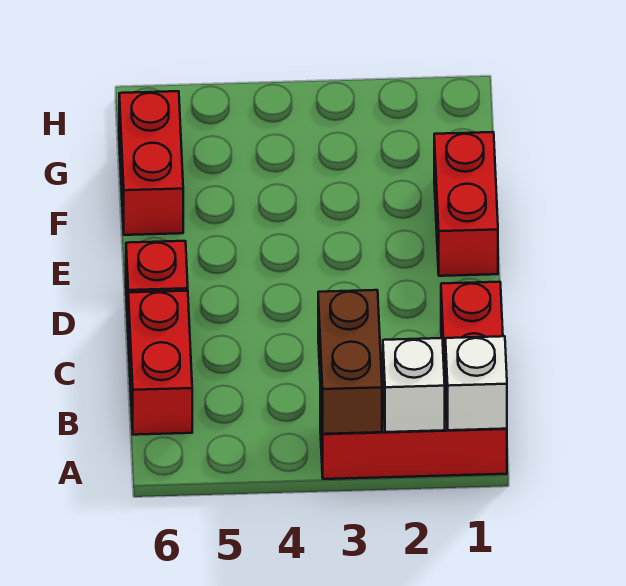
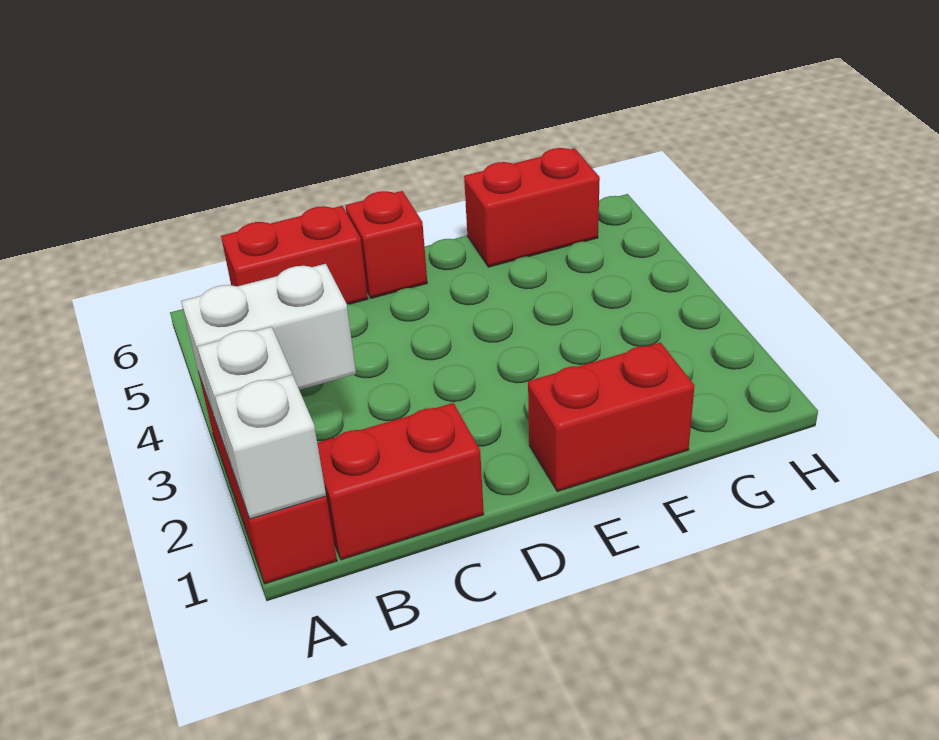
brown 1x2 brick [318,290,382,434] -> white 1x2 brick [181,264,356,412]

